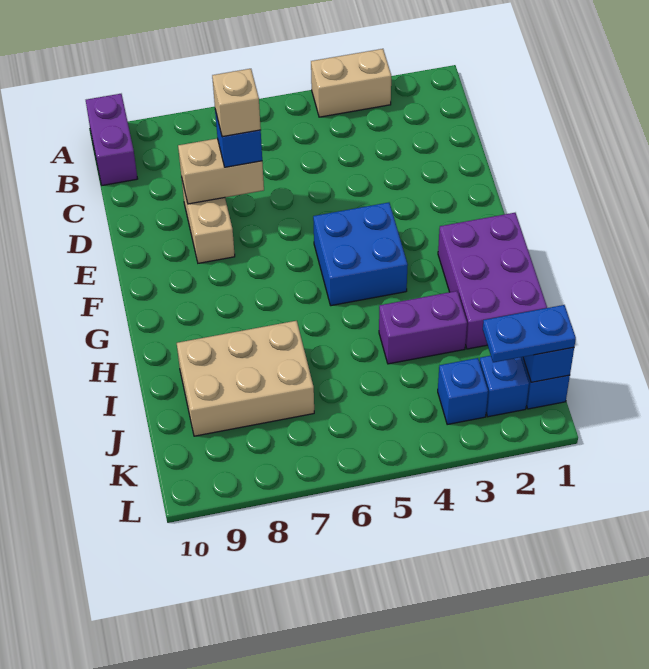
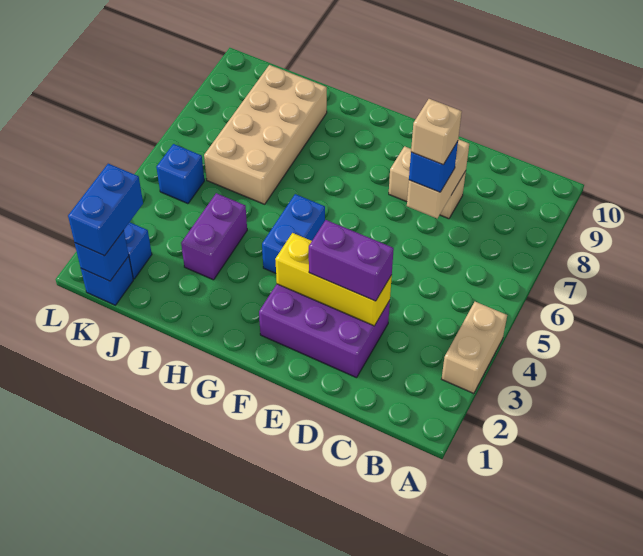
purple 1x2 brick [86,94,138,185] -> purple 1x2 brick moved to [309,220,394,301]
none -> yellow 1x3 brick [275,233,392,326]
blue 2x2 brick [313,203,408,306] -> blue 1x2 brick [262,194,325,273]
purple 2x3 brick [438,213,547,349] -> purple 2x3 brick moved to [259,284,390,378]
tan 2x3 brick [177,321,314,436] -> tan 2x4 brick [204,65,327,204]
blue 1x2 plate [483,305,576,362] -> blue 1x2 brick [68,164,143,256]
blue 1x1 brick [438,358,488,425] -> blue 1x1 brick moved to [156,144,204,204]

